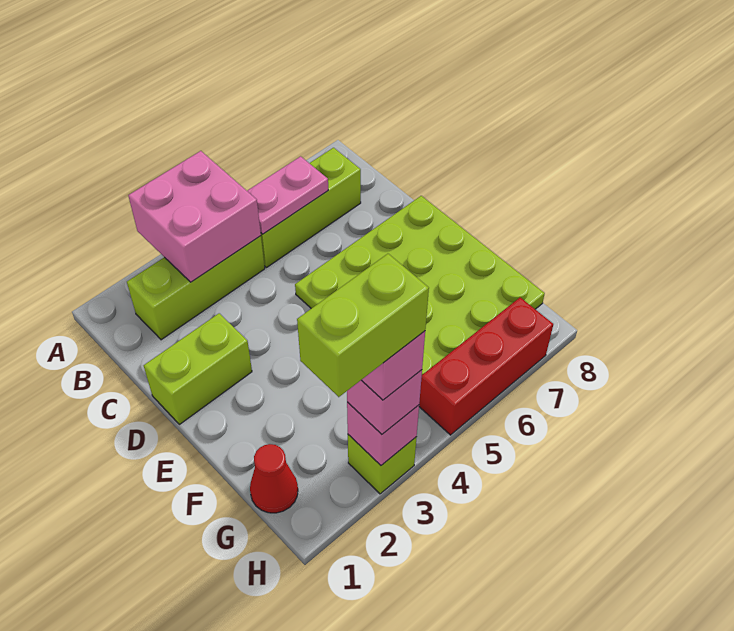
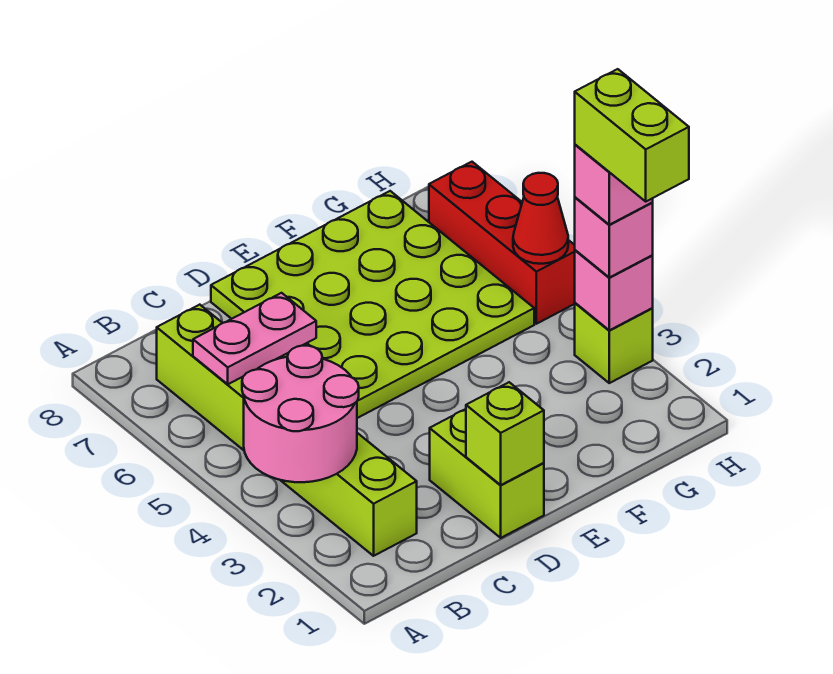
pink 2x2 brick [128,151,261,282] -> pink 2x2 round brick [242,346,359,482]
pink 1x2 plate [247,156,328,234] -> pink 1x2 plate turned to [193,293,316,384]
none -> lime 1x1 brick [466,382,544,485]
red 1x1 cone [250,444,298,513] -> red 1x1 cone moved to [513,173,568,264]

